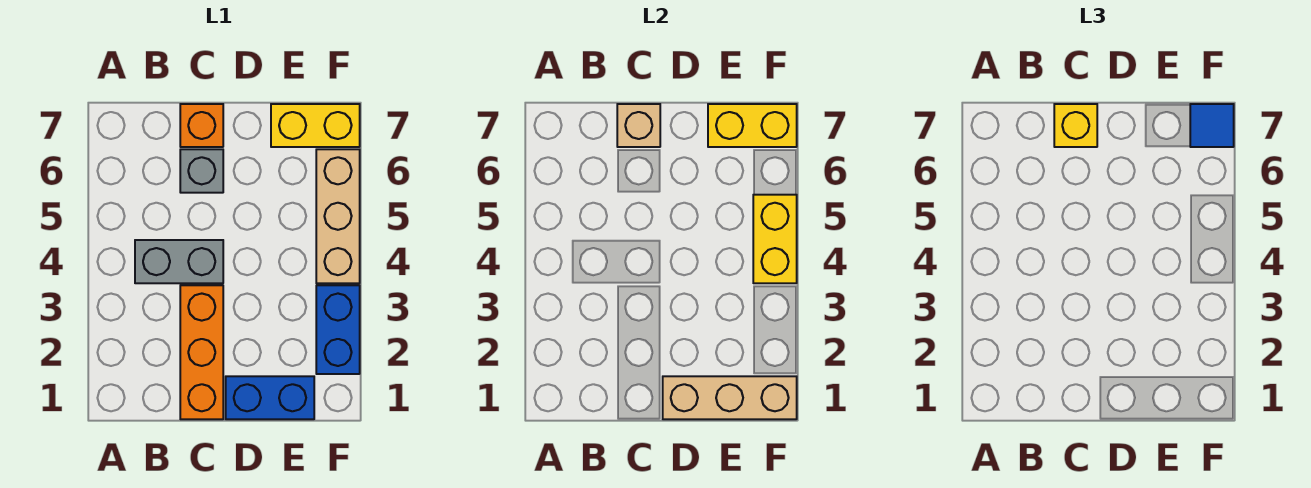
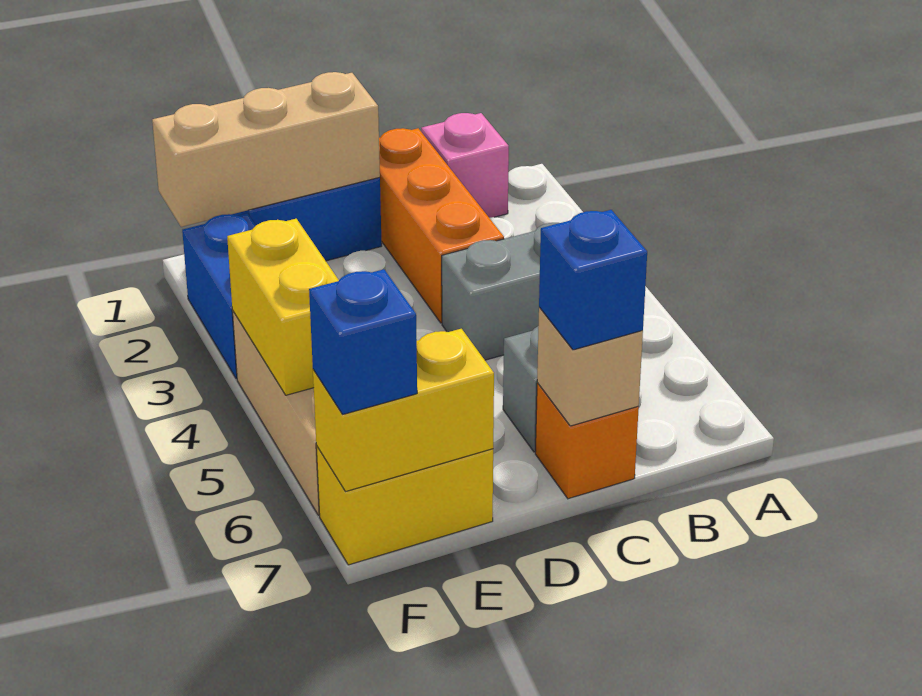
none -> pink 1x1 brick [421,113,509,218]
yellow 1x1 brick [1054,104,1097,147] -> blue 1x1 brick [539,210,647,350]
blue 1x1 tile [1190,104,1234,147] -> blue 1x1 brick [309,269,417,414]

